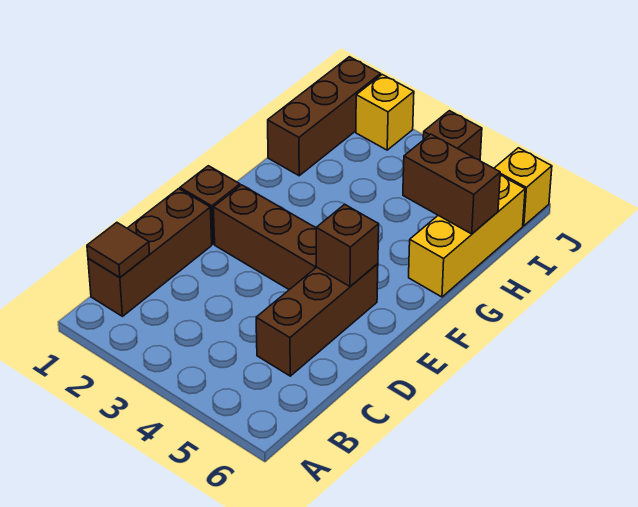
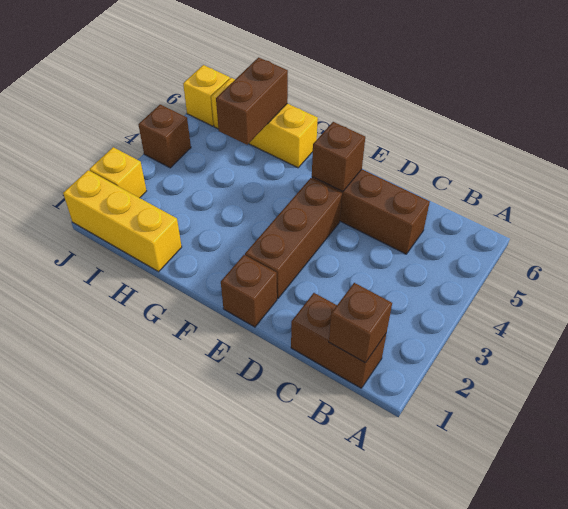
brown 1x3 brick [88,189,212,316] -> brown 1x2 brick [291,293,387,388]
brown 1x1 tile [87,223,150,278] -> brown 1x1 brick [329,283,392,363]
brown 1x3 brick [268,57,381,176] -> yellow 1x3 brick [63,170,182,272]

